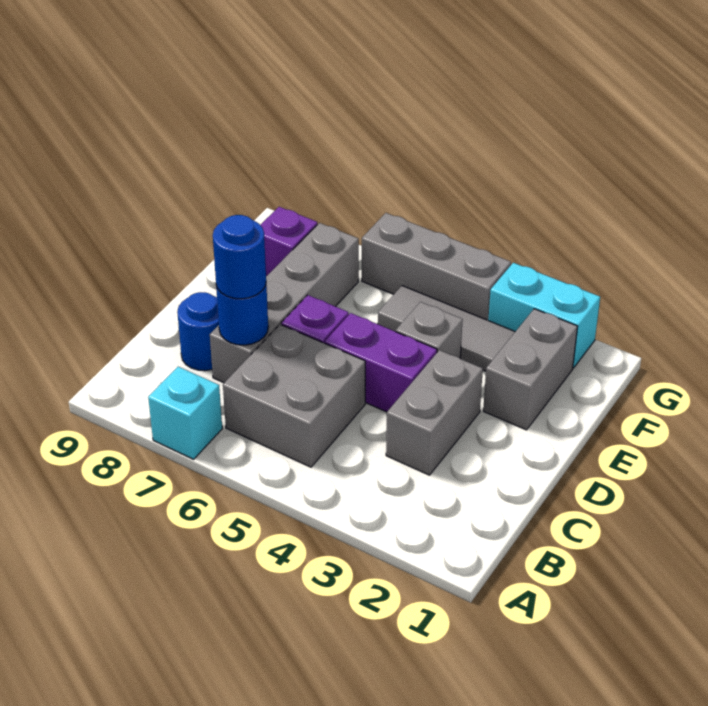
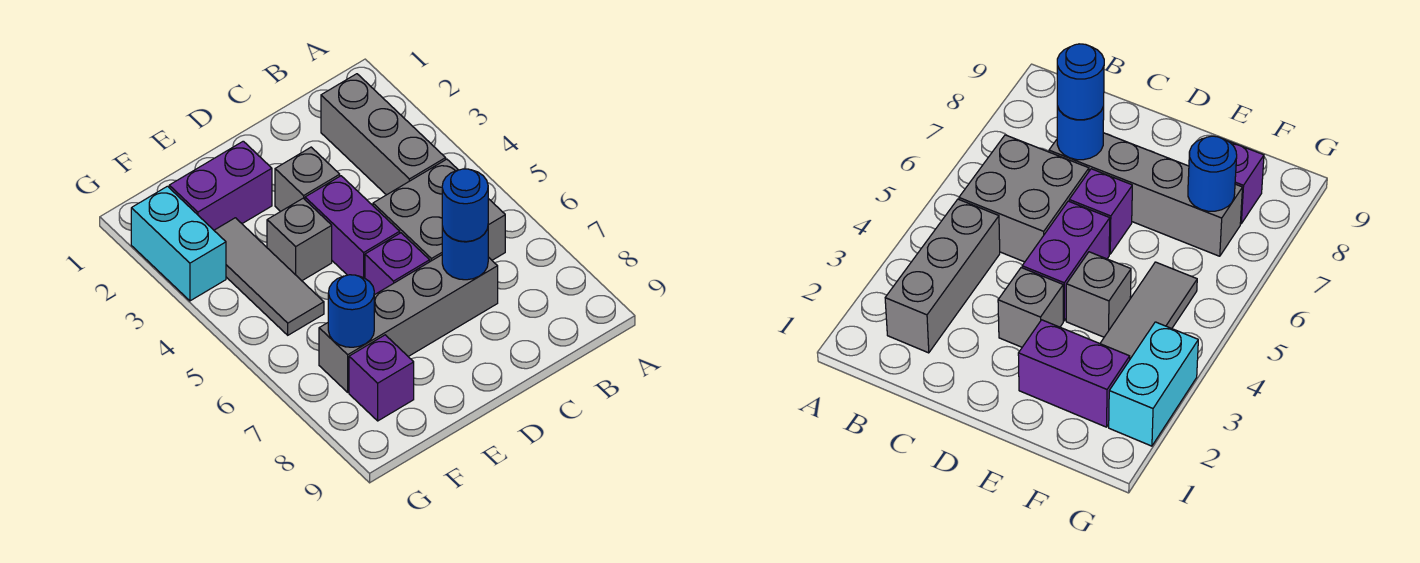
cyan 1x1 brick [148,366,222,459] -> none
grey 1x2 brick [386,350,483,475] -> grey 1x1 brick [275,147,340,211]
blue 1x1 round brick [177,292,219,371] -> blue 1x1 round brick moved to [328,275,374,347]
grey 1x2 brick [483,309,578,430] -> purple 1x2 brick [169,141,272,230]
grey 1x3 brick [362,213,511,320] -> grey 1x3 brick moved to [321,74,446,195]

